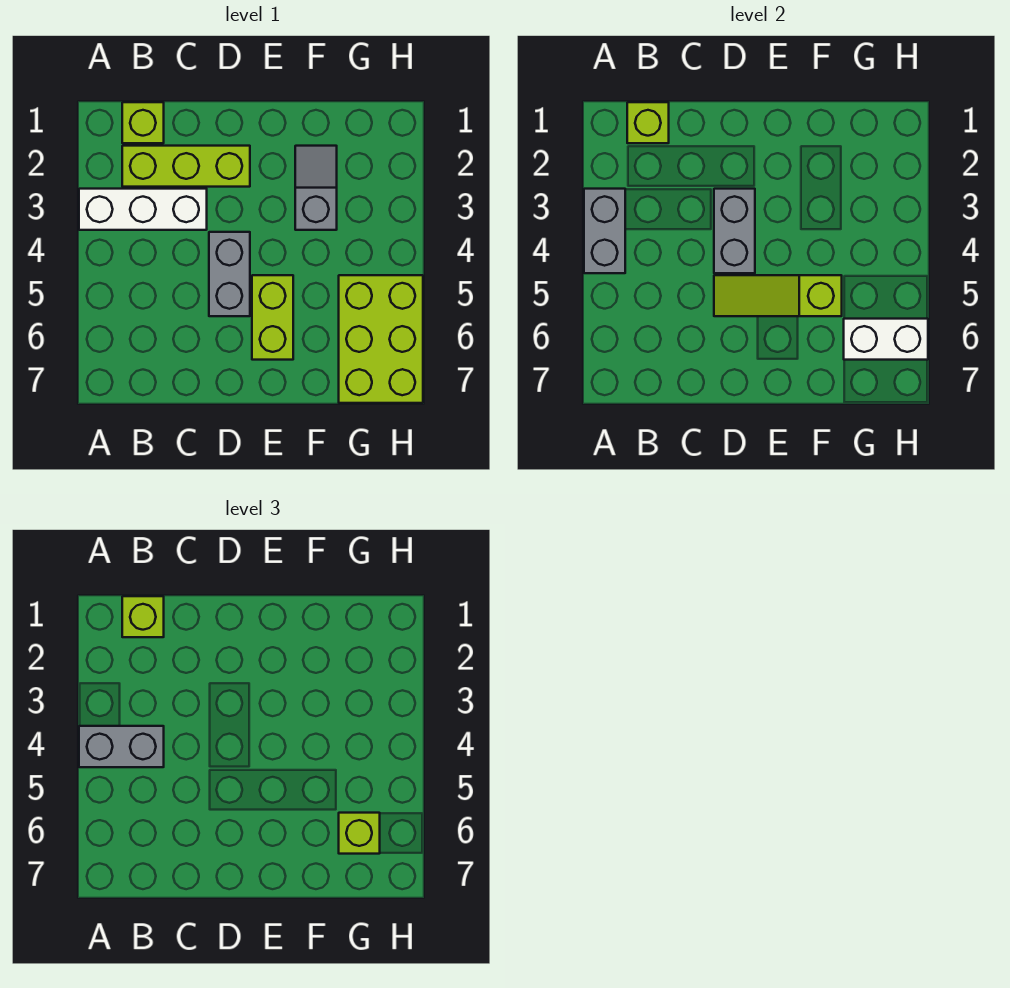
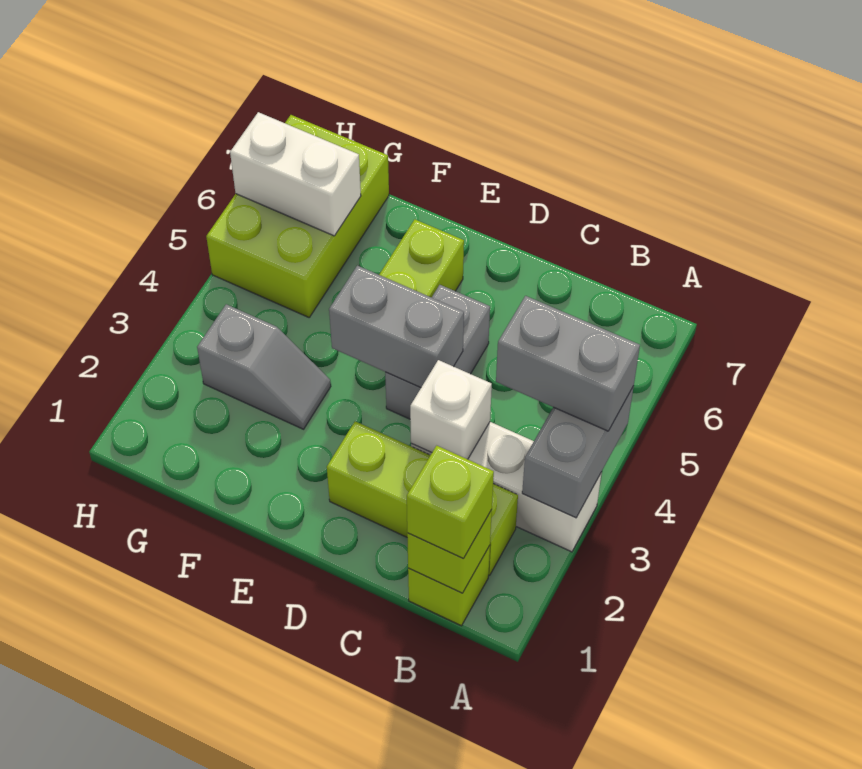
none -> white 1x1 brick [410,360,492,459]
grey 1x2 brick [714,189,755,273] -> grey 1x2 brick turned to [329,266,464,387]
lime 1x3 slope [714,275,842,316] -> none
grey 1x2 slope [295,146,337,230] -> grey 1x2 slope turned to [197,304,331,429]
lime 1x1 brick [339,813,380,854] -> none

